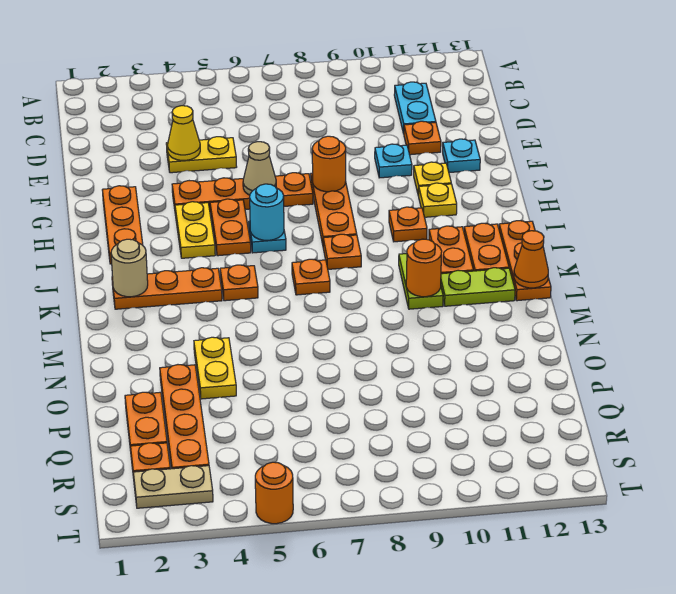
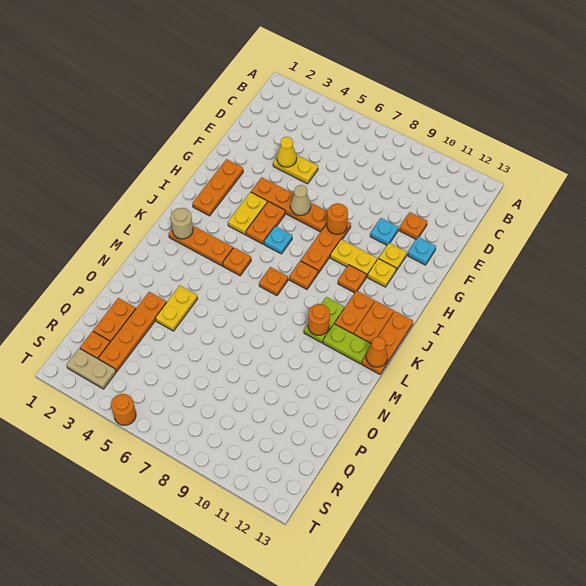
cyan 1x2 plate [394,82,436,134] -> none
none -> yellow 1x2 plate [330,239,377,277]
cyan 1x1 round brick [250,184,284,240] -> none

